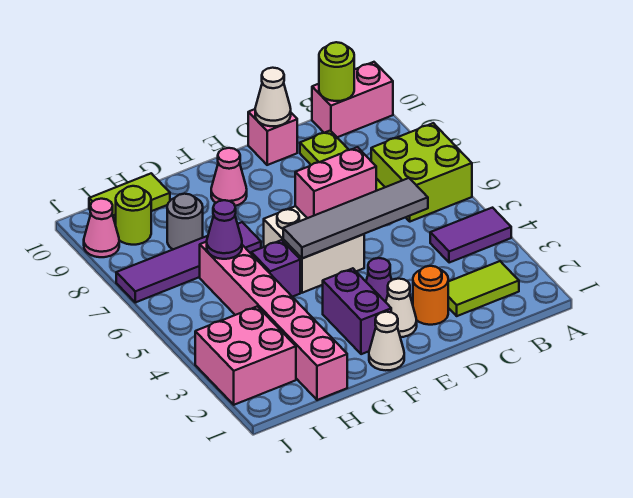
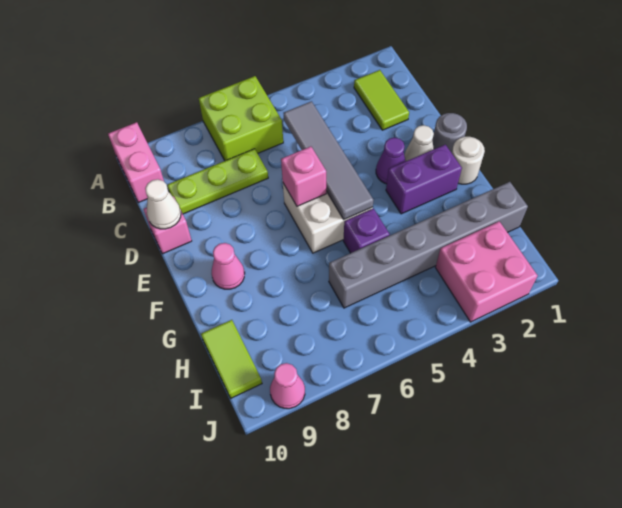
purple 1x2 tile [430,208,511,263] -> none
lime 1x1 round brick [319,42,354,101] -> none
orange 1x1 round brick [413,266,448,325] -> none
pink 1x2 brick [295,147,376,218] -> pink 1x1 brick [281,147,326,206]
white 1x1 cone [369,312,404,370] -> white 1x1 round brick [452,137,485,184]
purple 1x4 tile [116,222,261,302] -> none
pink 1x6 brick [200,242,347,400] -> grey 1x6 brick [329,182,528,308]
purple 1x1 cone [207,200,242,259] -> none
grey 1x1 round brick [167,194,203,249] -> grey 1x1 round brick moved to [432,113,467,153]
lime 1x1 round brick [116,186,151,245] -> none

